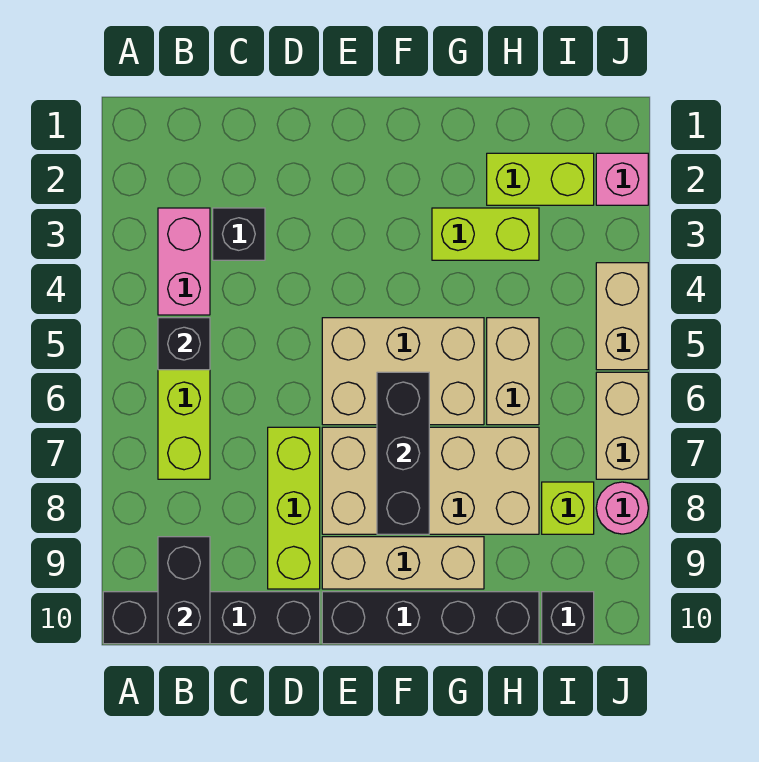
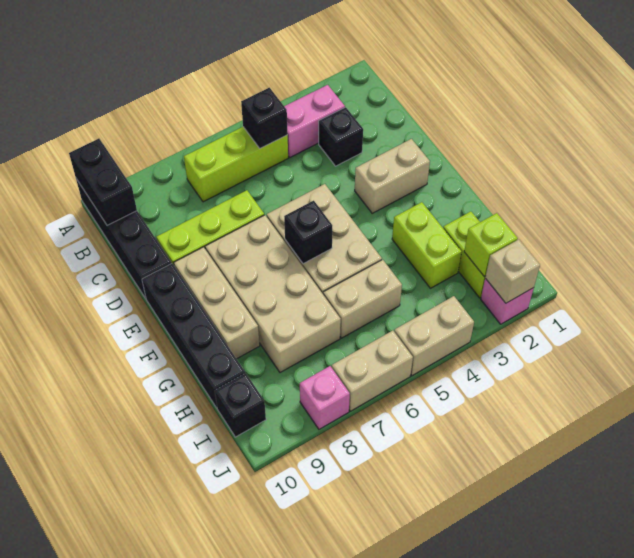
black 1x2 brick [158,537,210,644] -> black 1x2 brick turned to [69,139,137,225]
none -> tan 1x2 brick [355,139,430,213]
black 1x3 brick [377,372,429,534] -> black 1x1 brick [284,201,332,264]
lime 1x1 brick [542,482,594,534] -> lime 1x1 brick moved to [464,213,518,277]
none -> tan 1x1 brick [485,239,540,303]
pink 1x1 round brick [596,482,648,534] -> pink 1x1 brick [300,366,350,429]

